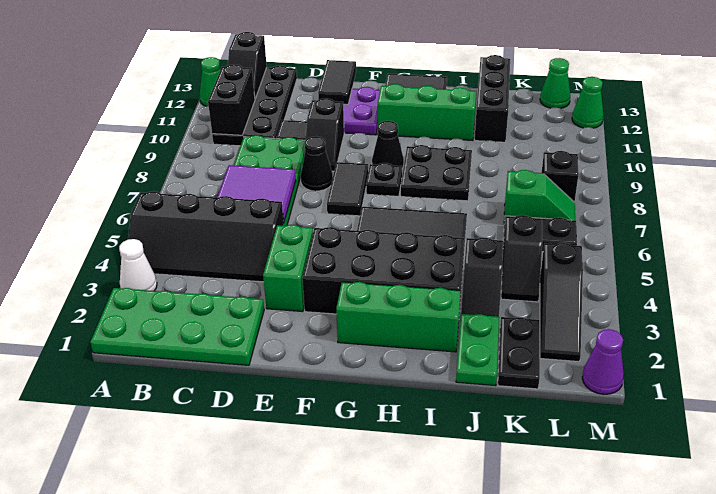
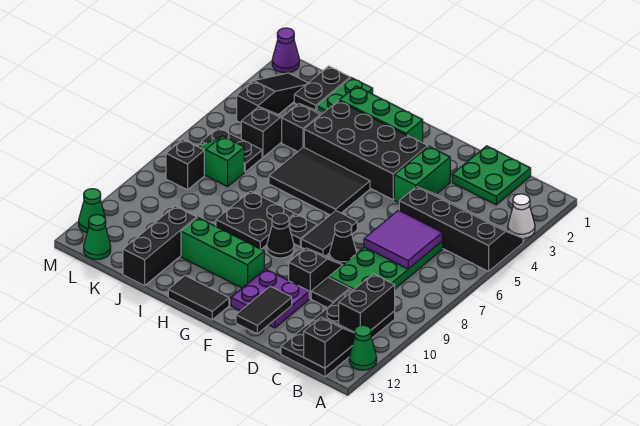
green 2x4 plate [90,288,264,365] -> green 2x2 plate [452,146,531,205]

